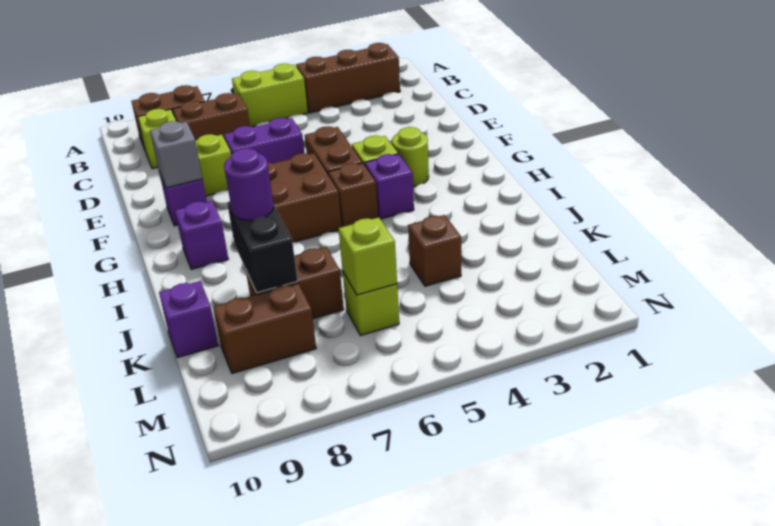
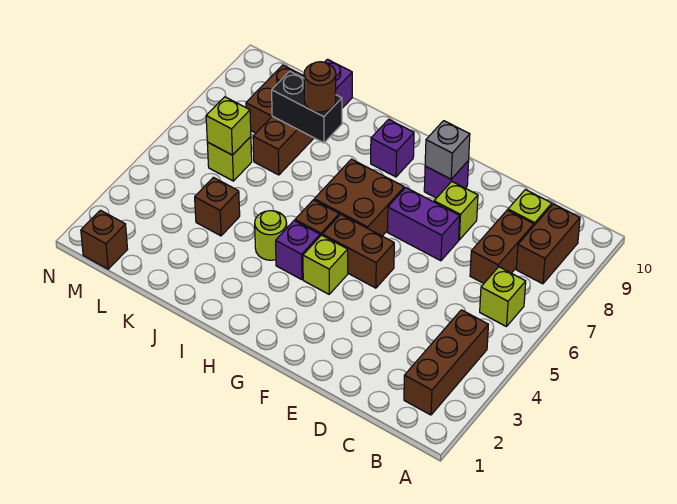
lime 1x2 brick [232,64,308,127] -> lime 1x1 brick [480,267,526,327]
purple 1x2 brick [224,118,304,163] -> purple 1x2 brick turned to [387,188,460,261]
lime 1x1 round brick [392,127,429,187] -> lime 1x1 round brick moved to [255,211,287,260]
purple 1x1 round brick [224,148,274,220] -> brown 1x1 round brick [304,62,336,112]
none -> brown 1x1 brick [81,210,128,269]

